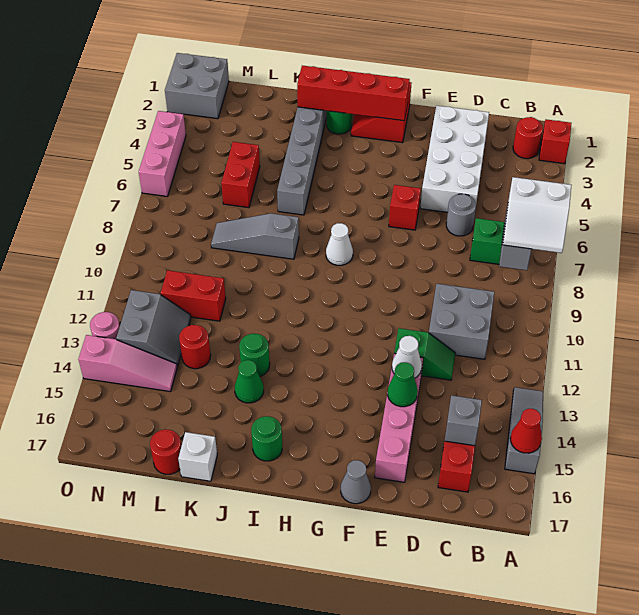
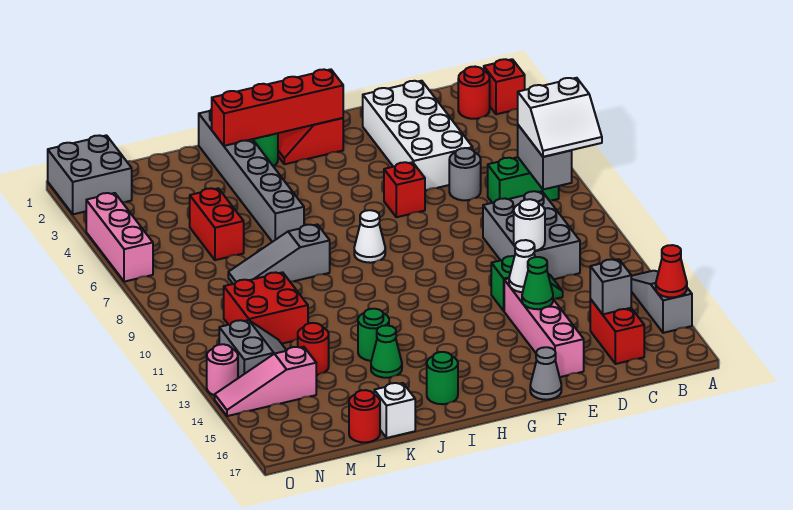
grey 2x2 brick [429,284,494,359] -> grey 2x3 brick [483,191,580,279]
none -> white 1x1 round brick [514,199,545,251]
red 1x2 brick [161,270,226,321] -> red 2x2 brick [224,272,308,344]
pink 1x3 slope [78,335,177,392] -> pink 1x3 slope turned to [215,347,316,416]

